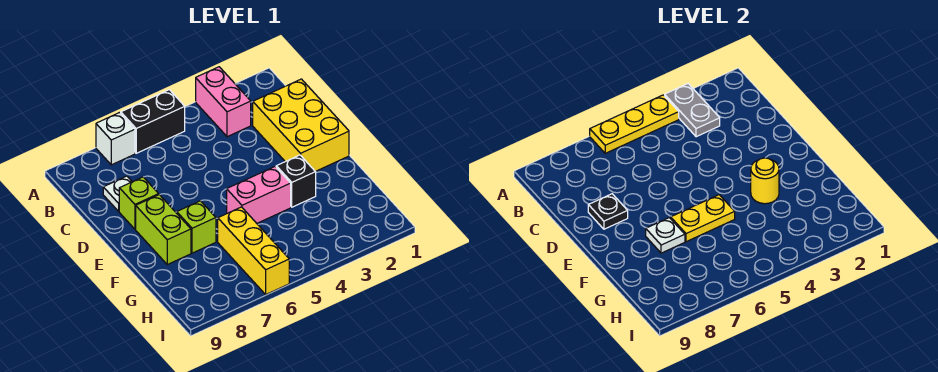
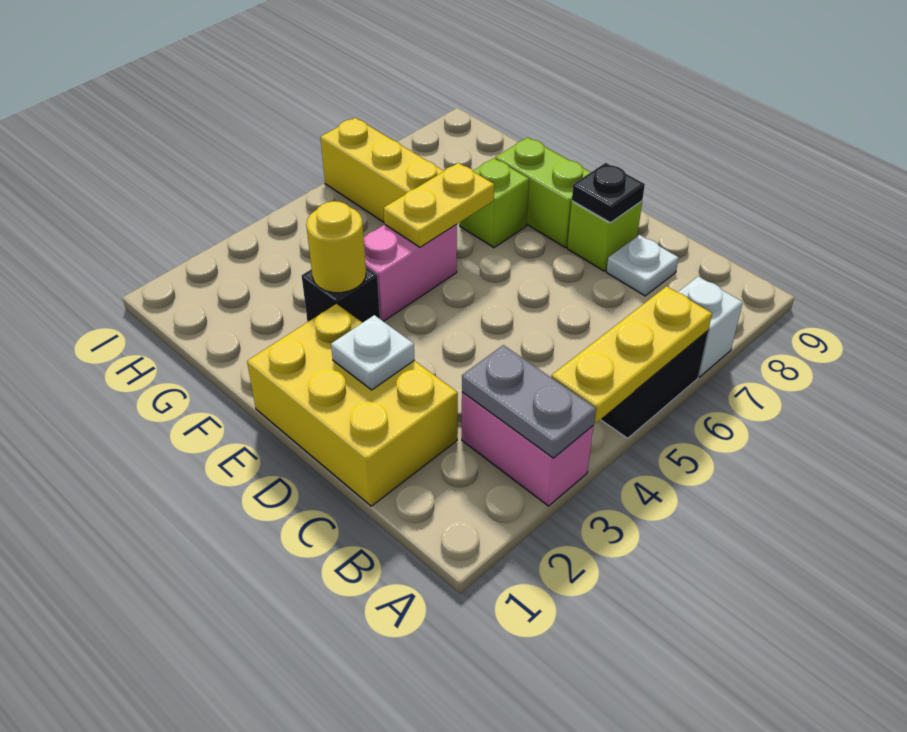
white 1x1 plate [646,218,685,253] -> white 1x1 plate moved to [331,315,415,390]

